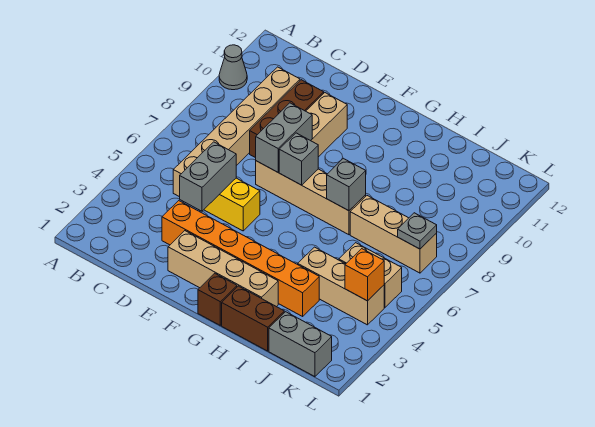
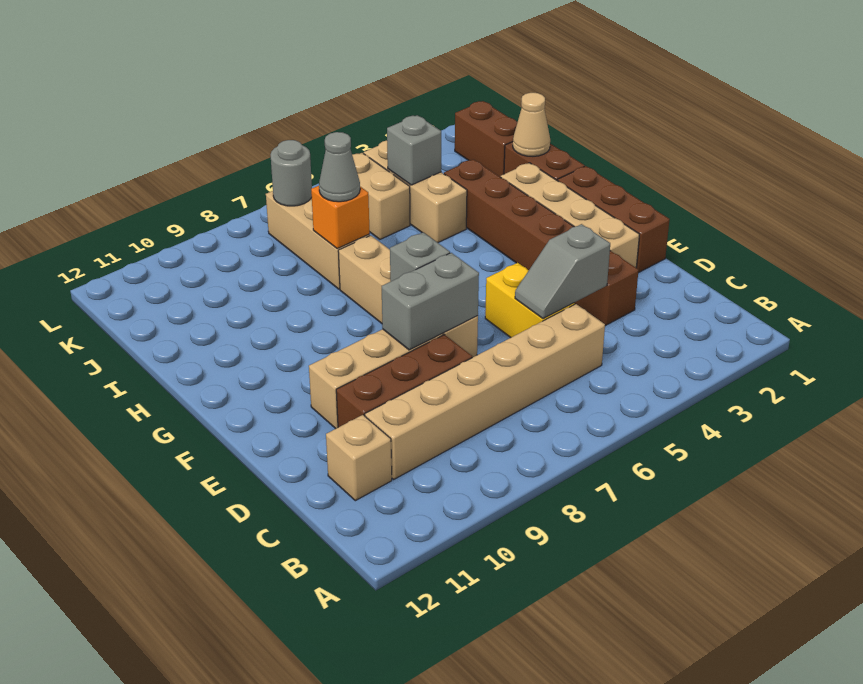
grey 1x1 cone [219,45,247,90] -> grey 1x1 cone moved to [319,132,360,202]
none -> tan 1x1 brick [326,415,392,501]
orange 1x6 brick [162,201,319,316] -> brown 1x6 brick [444,159,639,326]
grey 1x2 brick [180,142,236,211] -> grey 1x2 slope [515,224,610,319]
brown 1x1 brick [198,273,237,325] -> brown 1x3 brick [558,166,669,273]
grey 1x1 brick [327,158,366,211] -> grey 1x1 brick moved to [387,115,441,185]
none -> tan 1x1 cone [513,93,550,156]
grey 1x2 brick [269,312,332,377] -> brown 1x2 brick [455,101,517,177]
orange 1x1 brick [345,249,384,301] -> orange 1x1 brick moved to [311,186,370,249]
grey 1x1 plate [398,213,437,249] -> grey 1x1 round brick [270,140,312,206]

